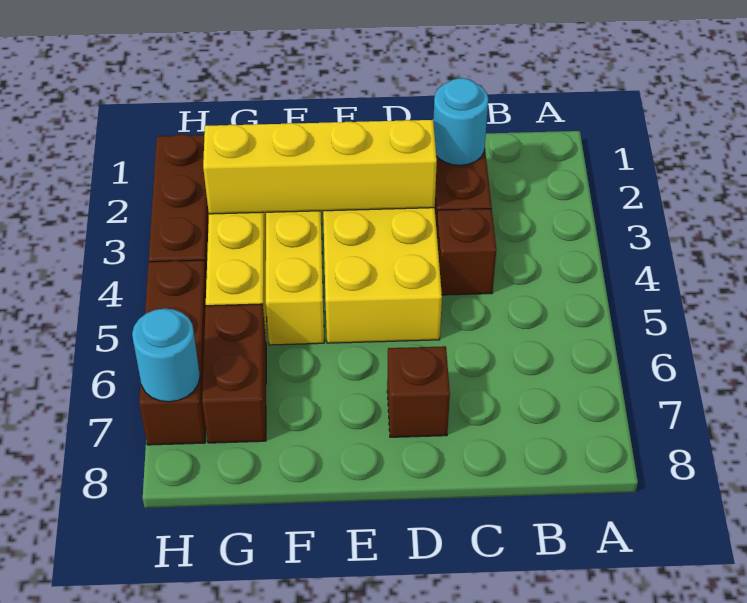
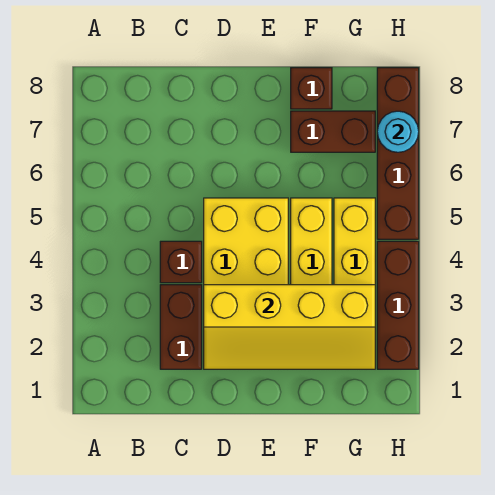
cyan 1x1 round brick [433,78,488,166] -> none
brown 1x1 brick [387,346,450,437] -> brown 1x1 brick moved to [291,68,332,109]
brown 1x2 brick [202,304,266,443] -> brown 1x2 brick turned to [291,111,375,152]
brown 1x3 brick [139,260,207,445] -> brown 1x4 brick [377,68,419,239]

